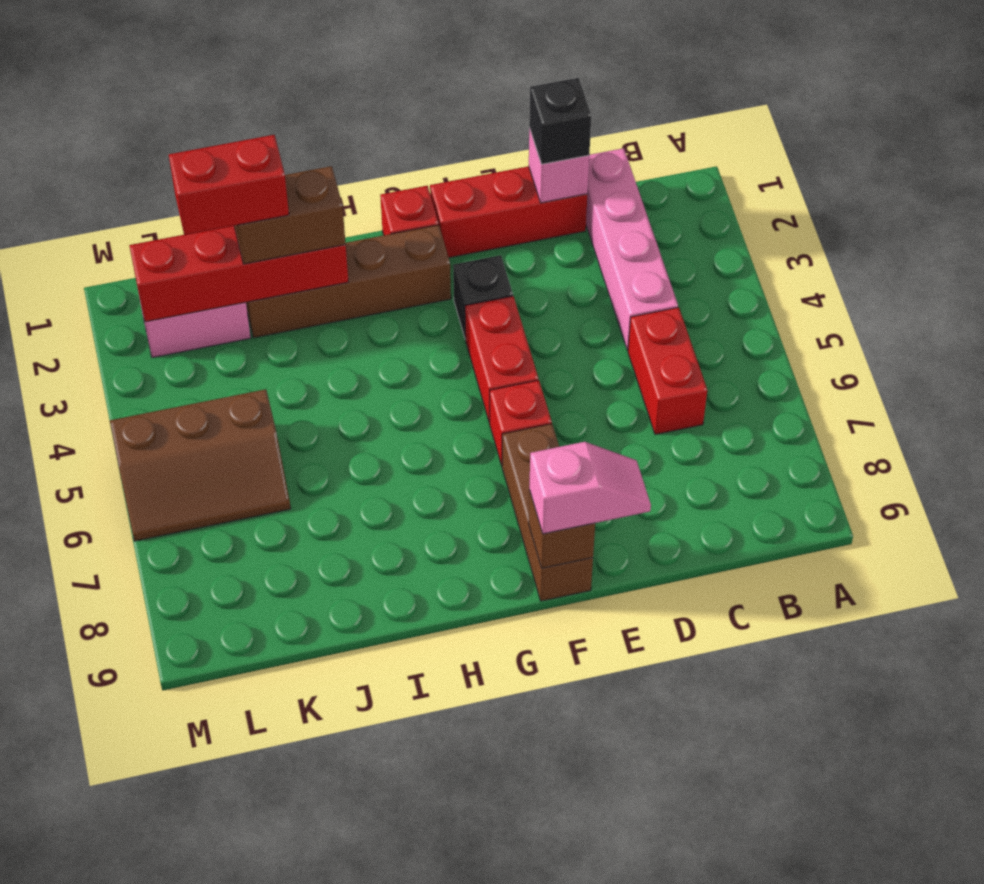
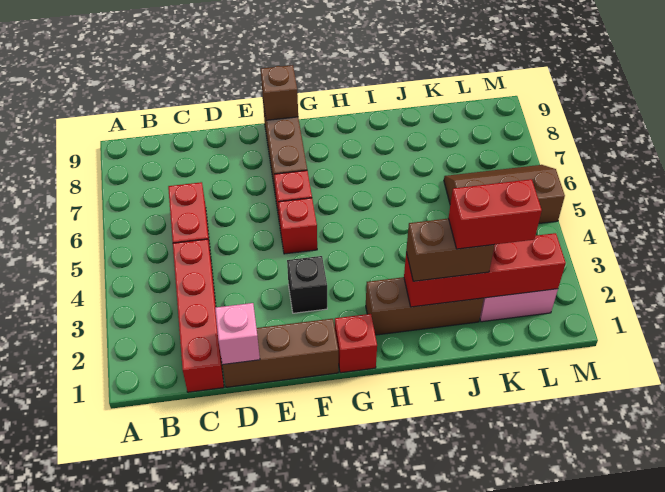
pink 1x4 brick [586,148,678,350] -> red 1x4 brick [173,239,224,392]
red 1x3 brick [430,166,587,258] -> brown 1x3 brick [222,319,338,387]
black 1x1 brick [529,78,591,164] -> none
pink 1x2 slope [529,442,651,534] -> none
red 1x2 brick [465,296,538,423] -> red 1x1 brick [278,198,317,254]
brown 1x4 brick [246,225,451,338] -> brown 1x3 brick [366,277,484,335]

